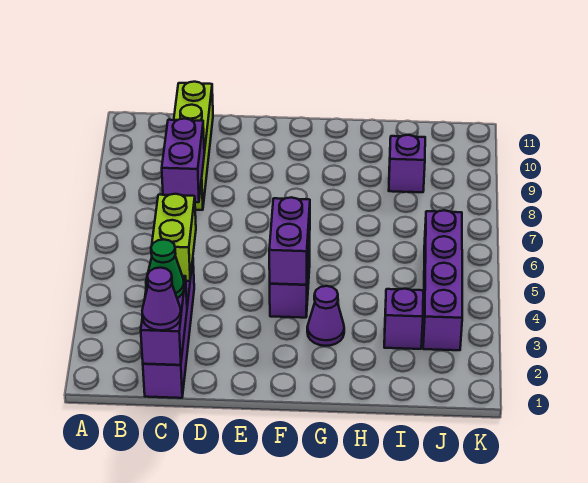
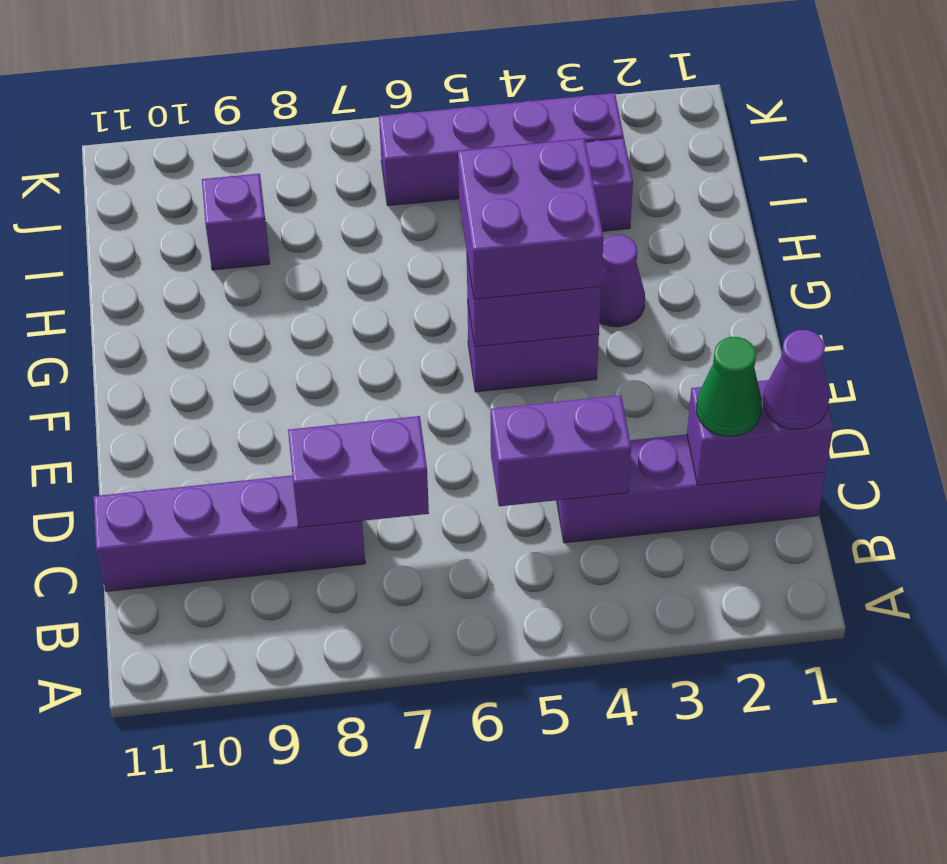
lime 1x2 brick [152,194,196,281] -> purple 1x2 brick [491,395,631,506]
lime 1x4 brick [174,82,213,210] -> purple 1x4 brick [94,475,365,591]
none -> purple 2x2 brick [458,139,604,299]

